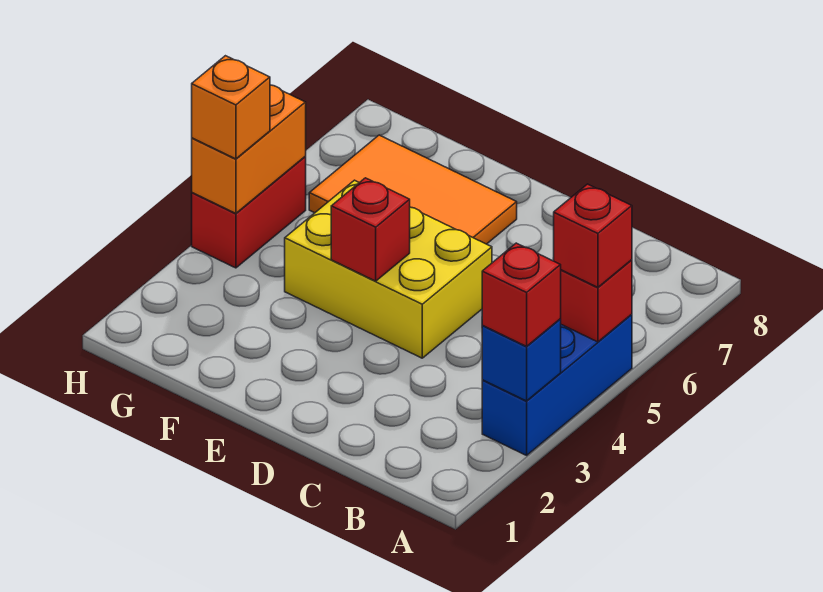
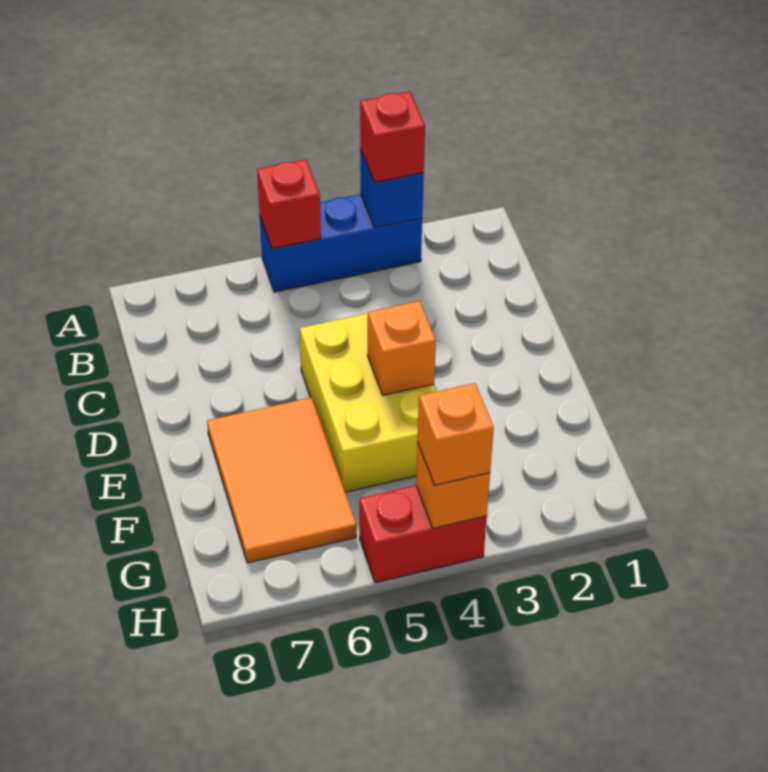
red 1x1 brick [554,184,632,287] -> none
red 1x1 brick [331,178,410,281] -> orange 1x1 brick [368,301,436,395]
orange 1x2 brick [192,85,306,213] -> orange 1x1 brick [416,443,490,528]

